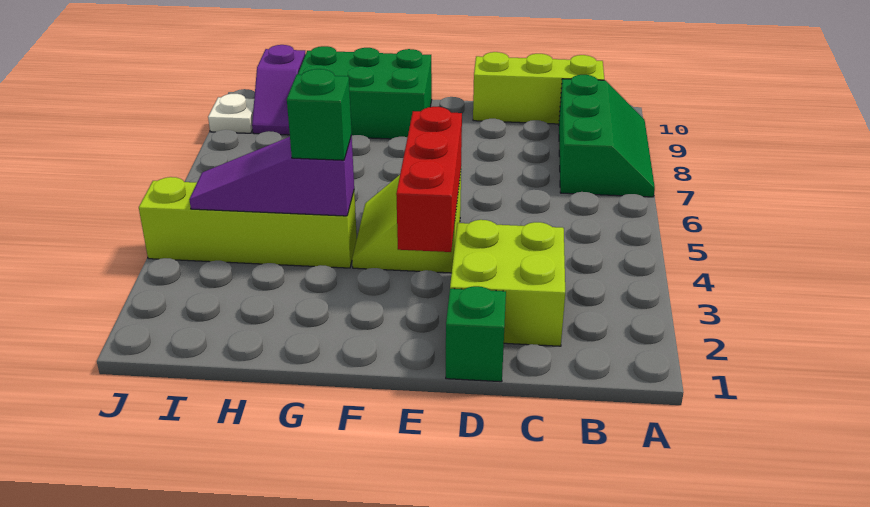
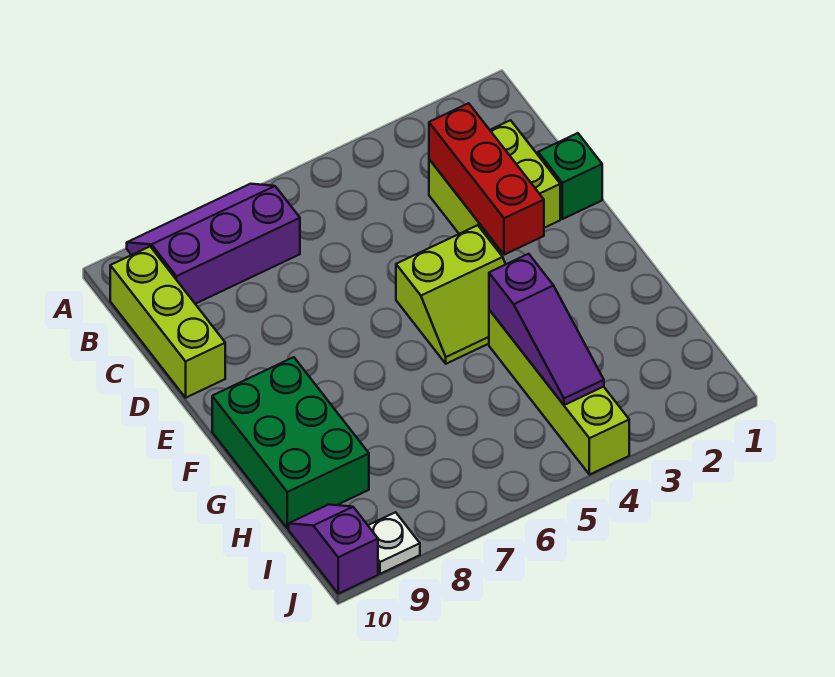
green 2x3 slope [559,75,655,197] -> purple 2x3 slope [127,184,300,304]
red 1x3 brick [396,107,462,252] -> red 1x3 brick turned to [429,103,544,255]
green 1x1 brick [287,69,352,160] -> none
purple 1x2 slope [252,45,306,135] -> purple 1x2 slope turned to [289,505,378,594]

